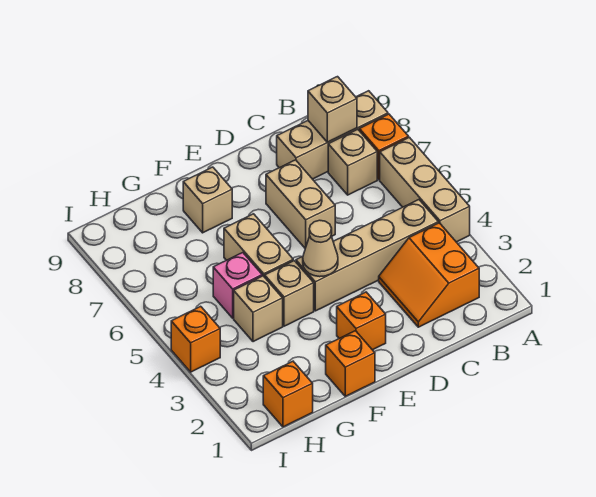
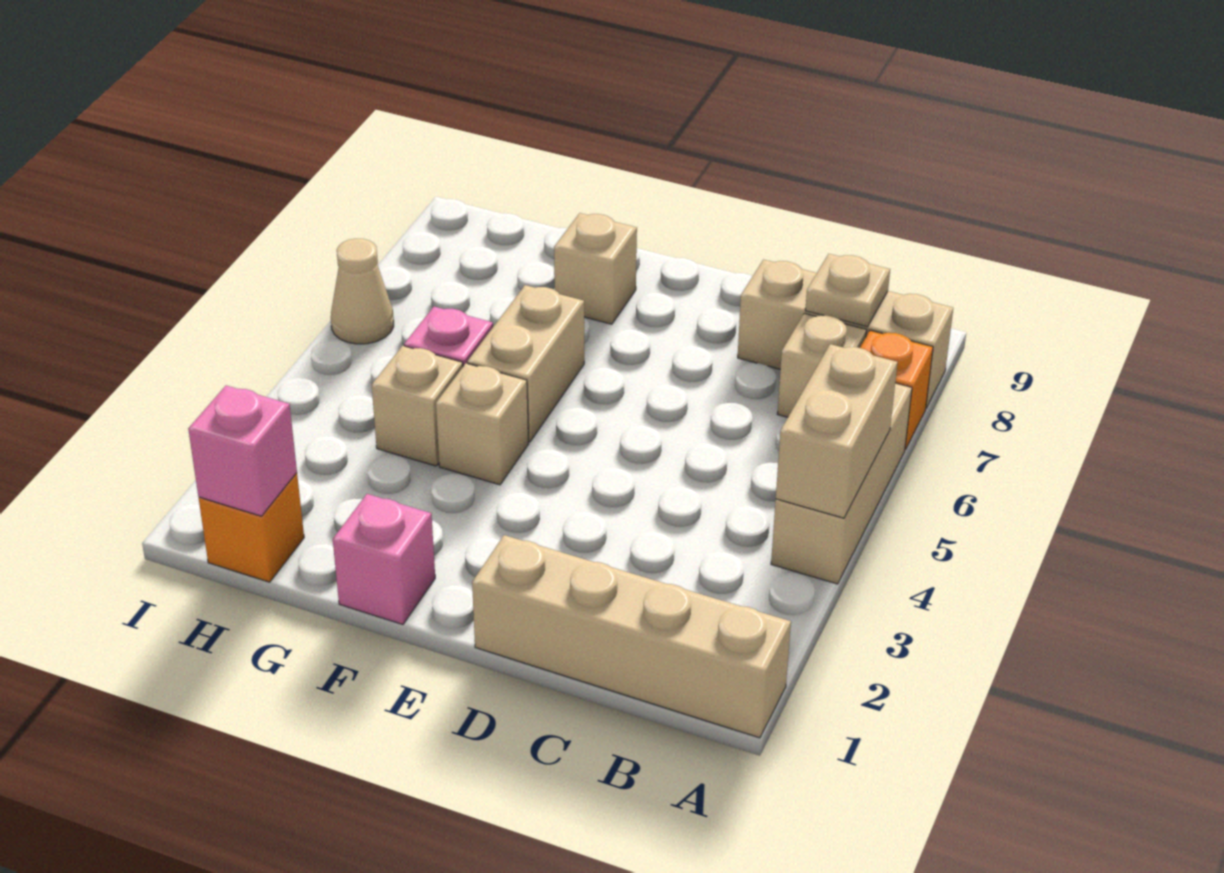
orange 2x2 slope [379,223,479,327] -> none
tan 1x4 brick [296,200,438,311] -> tan 1x4 brick moved to [472,535,791,738]
tan 1x1 brick [308,77,357,142] -> tan 1x1 plate [805,254,890,327]
tan 1x2 brick [266,160,335,248] -> tan 1x2 brick moved to [776,344,897,518]
orange 1x1 brick [337,292,386,350] -> none
tan 1x1 cone [303,220,338,277] -> tan 1x1 cone moved to [331,239,394,344]
orange 1x1 brick [326,331,375,396] -> pink 1x1 brick [333,494,435,624]
none -> pink 1x1 brick [188,385,297,516]
orange 1x1 brick [171,306,220,372] -> none

